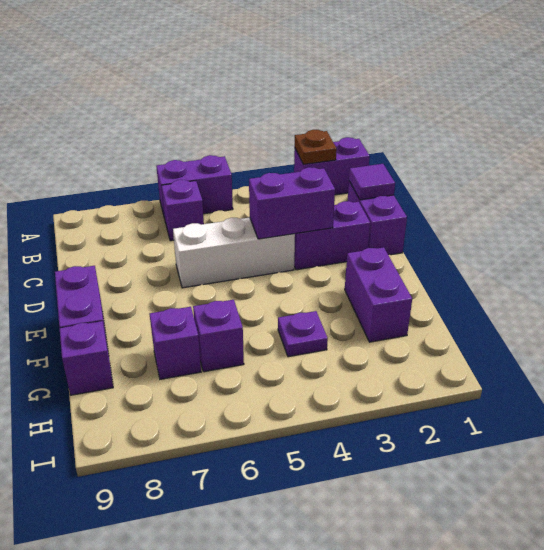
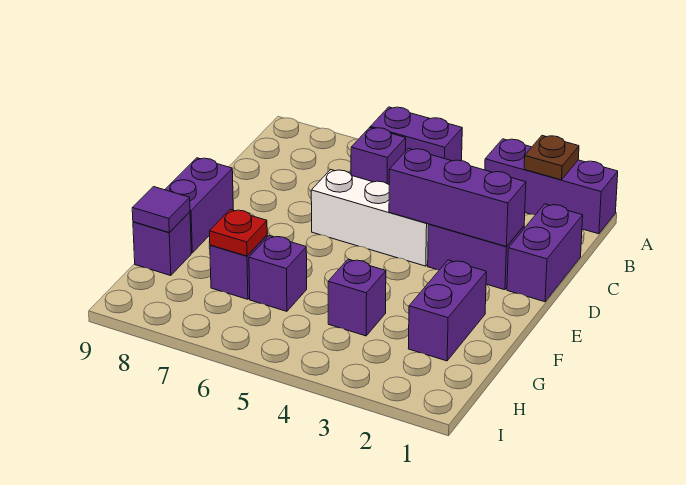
purple 1x2 brick [294,137,370,195] -> purple 1x3 brick [485,139,618,234]
purple 1x1 tile [349,164,395,200] -> purple 1x1 tile moved to [132,187,190,232]
purple 1x2 brick [249,167,335,239] -> purple 1x3 brick [389,148,526,246]
purple 1x1 plate [278,311,328,357] -> purple 1x1 brick [328,259,386,336]
none -> red 1x1 plate [209,209,267,256]

